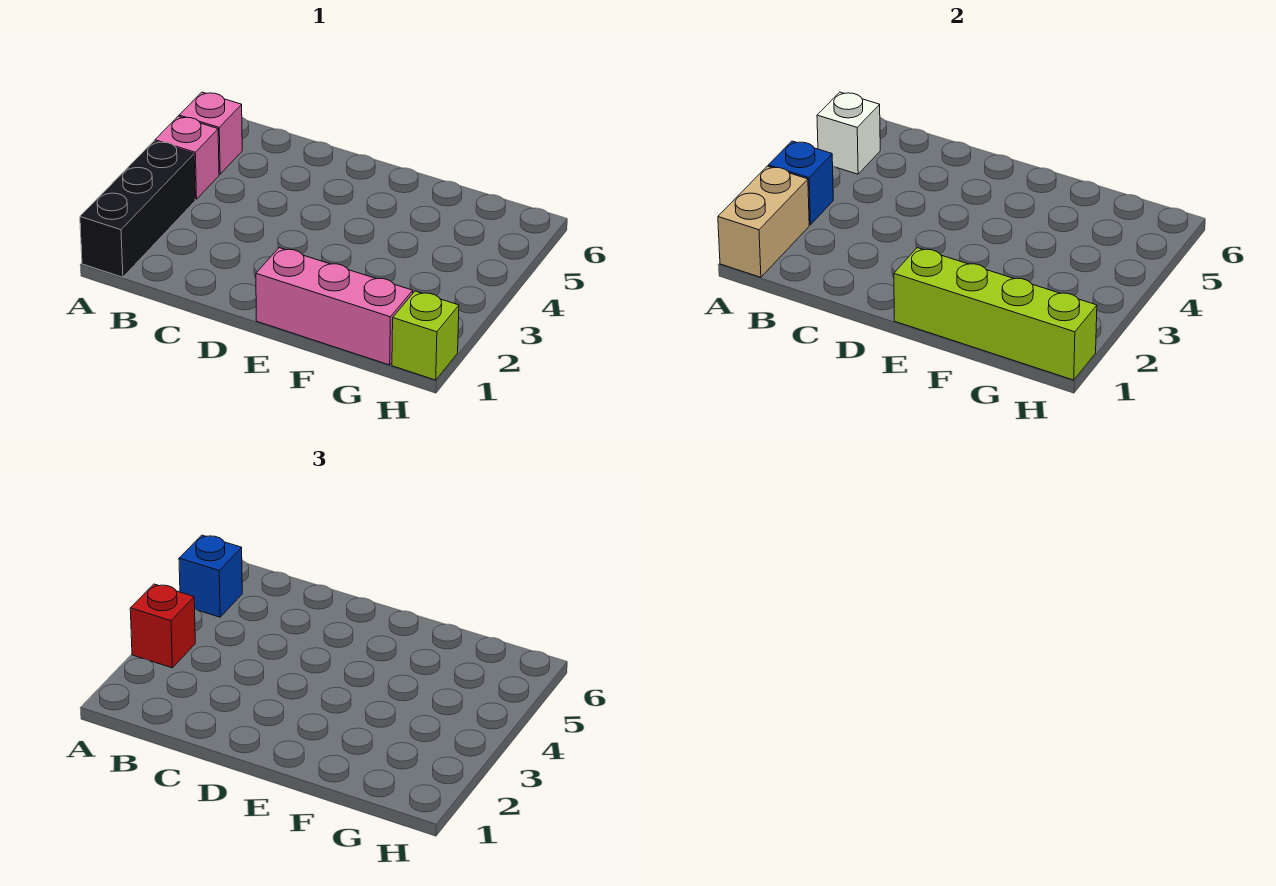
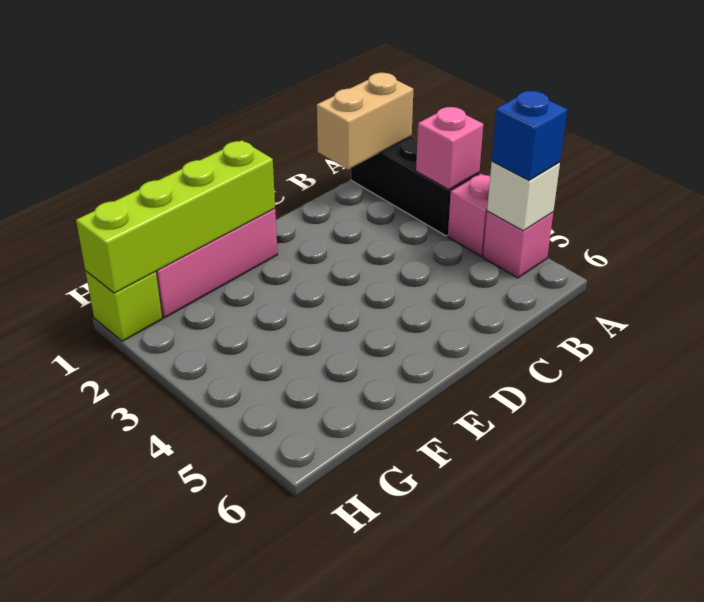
tan 1x2 brick [718,166,809,277] -> tan 1x2 brick turned to [317,73,413,169]
blue 1x1 brick [768,141,833,225] -> pink 1x1 brick [416,107,483,189]
red 1x1 brick [130,584,195,668] -> none

